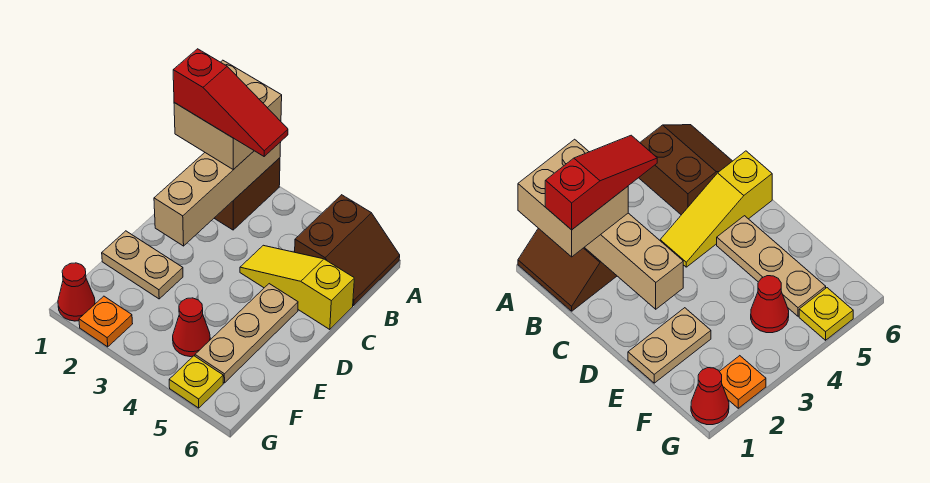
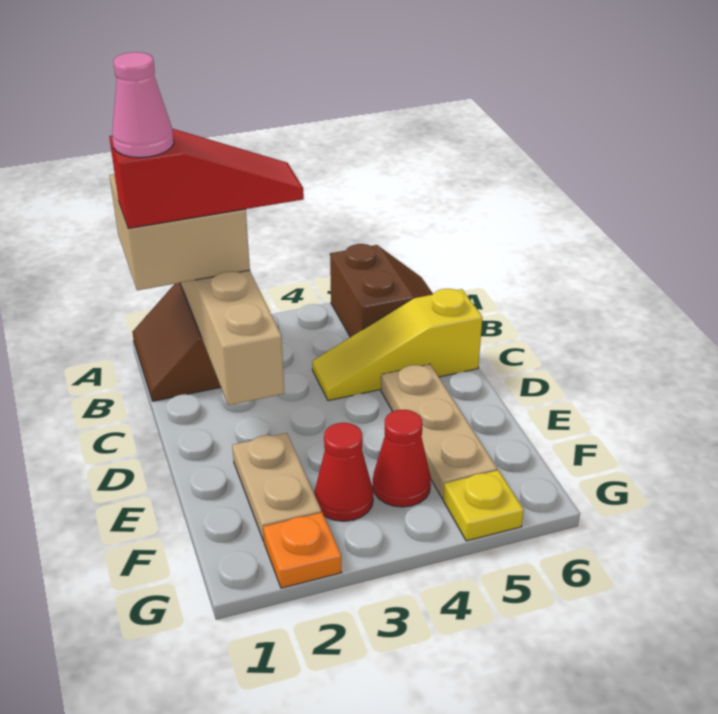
none -> pink 1x1 cone [112,52,174,158]
tan 1x2 plate [102,231,183,299] -> tan 1x2 plate turned to [232,433,321,541]
red 1x1 cone [58,263,95,321] -> red 1x1 cone moved to [314,423,373,521]

